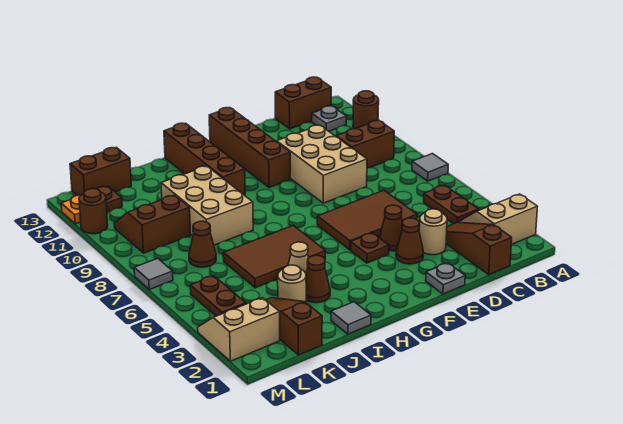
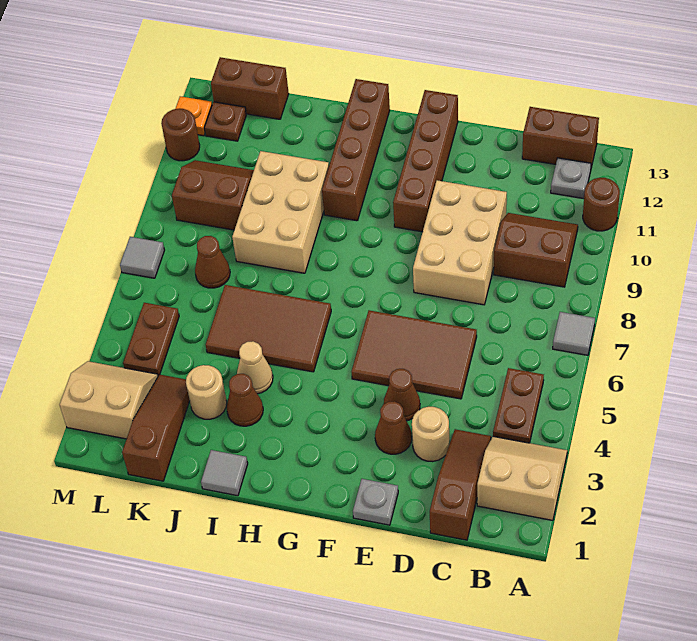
brown 1x1 plate [351,233,389,263] -> none

